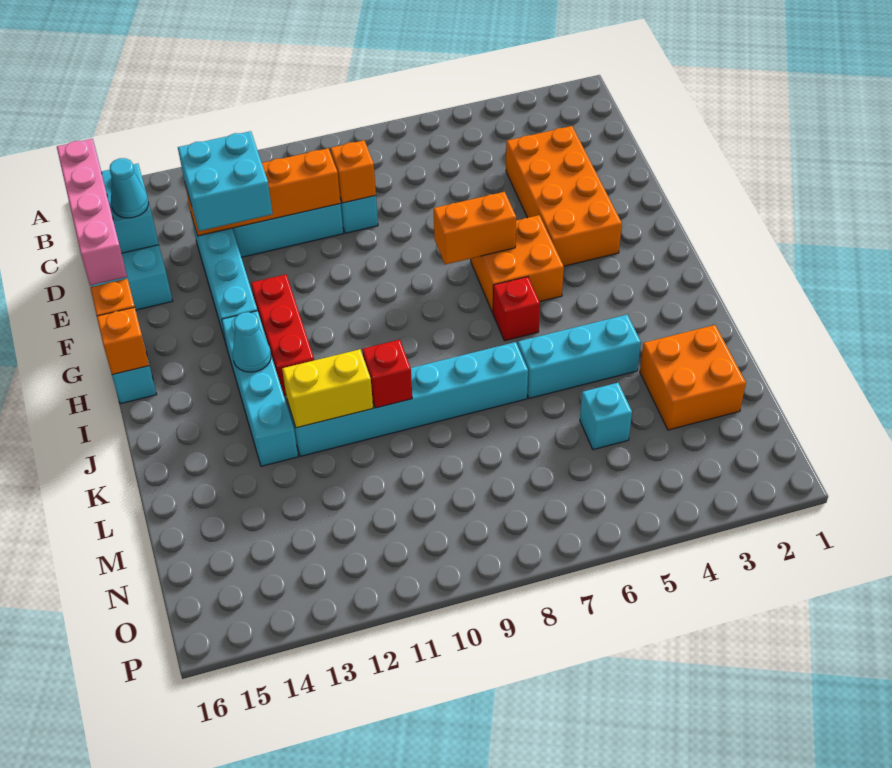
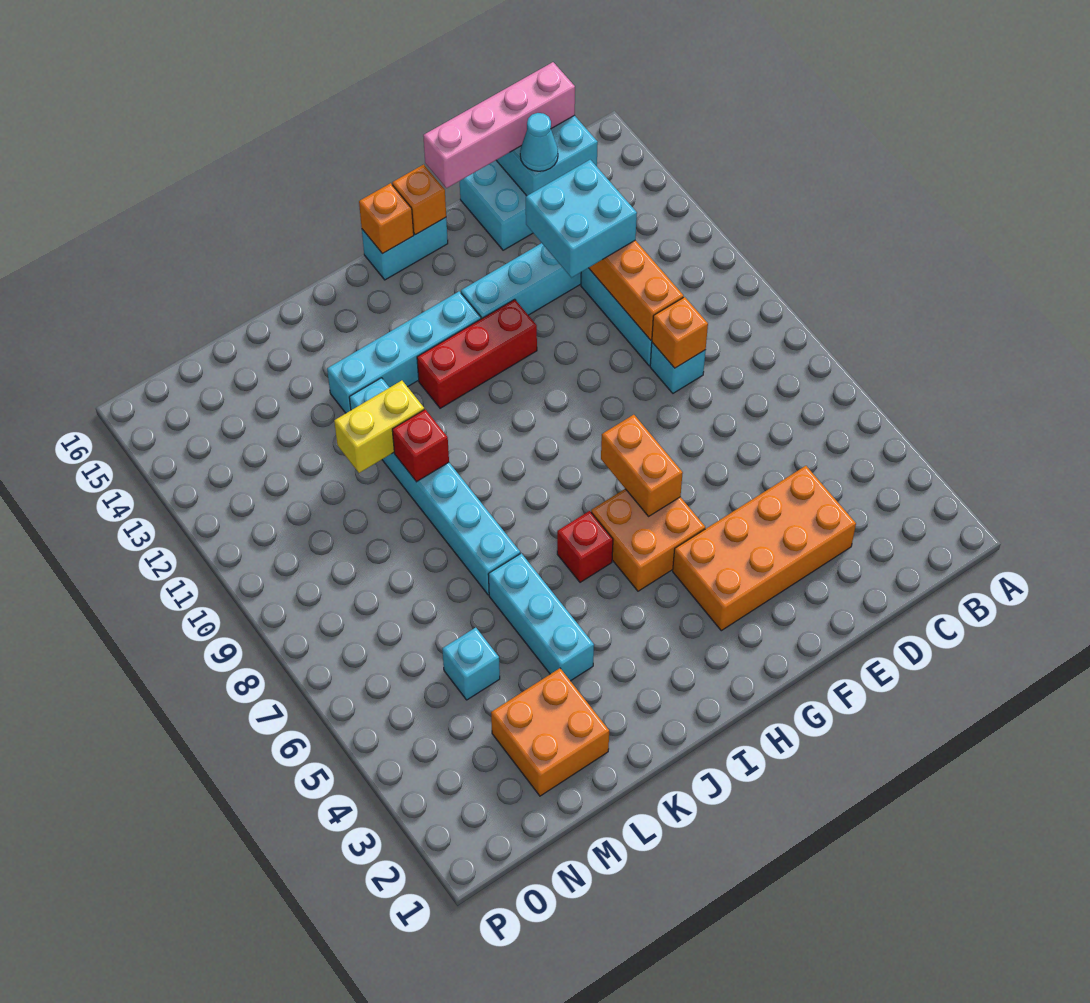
cyan 1x1 cone [232,312,271,372] -> none
yellow 1x2 brick [282,349,373,428] -> yellow 1x2 brick turned to [334,381,424,473]

